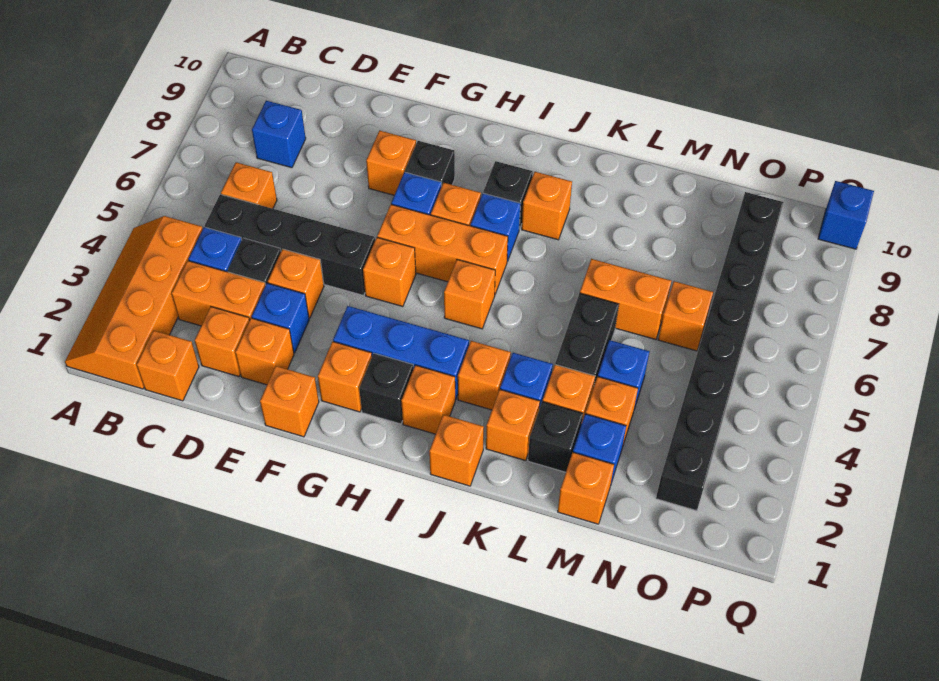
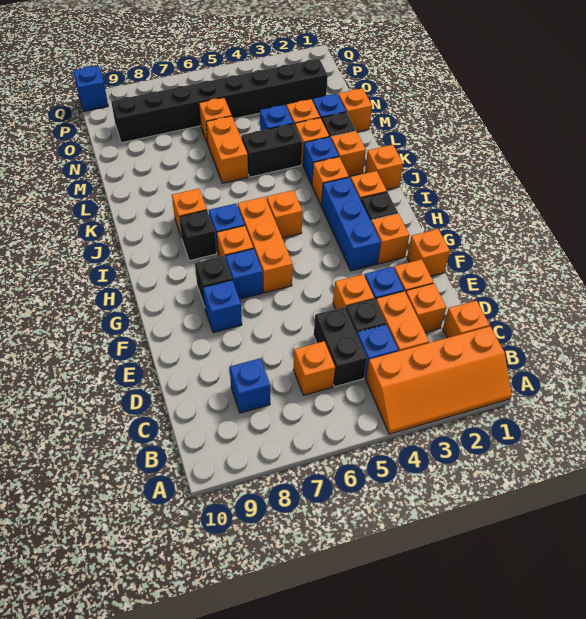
black 1x4 brick [205,194,375,295] -> black 1x2 brick [314,307,367,387]
orange 1x1 brick [366,130,416,195] -> blue 1x1 brick [203,280,242,333]
orange 1x1 brick [363,238,416,307] -> none

